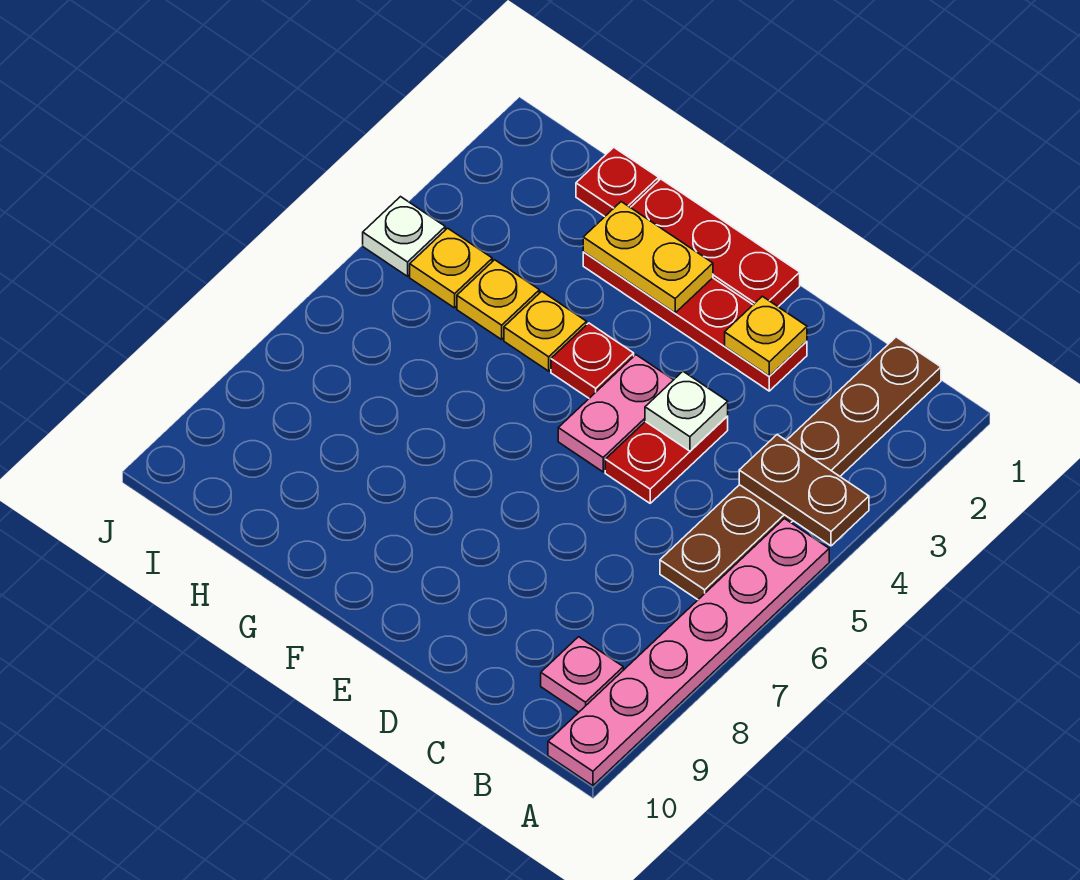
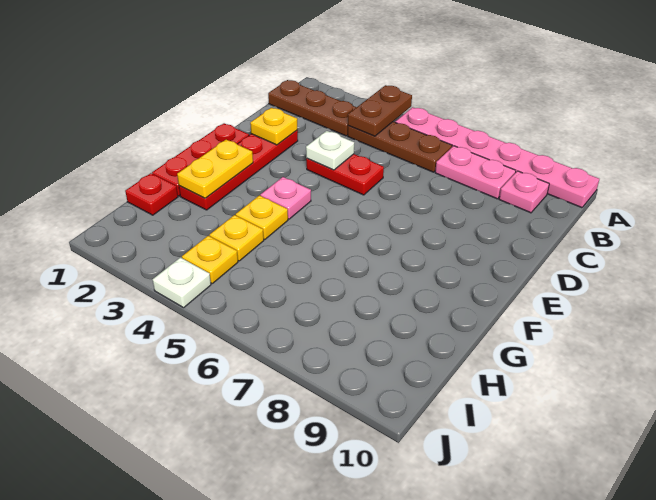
pink 1x2 plate [558,355,673,472] -> pink 1x2 plate moved to [435,146,516,199]
red 1x1 plate [551,323,634,398] -> pink 1x1 plate [260,177,311,219]

